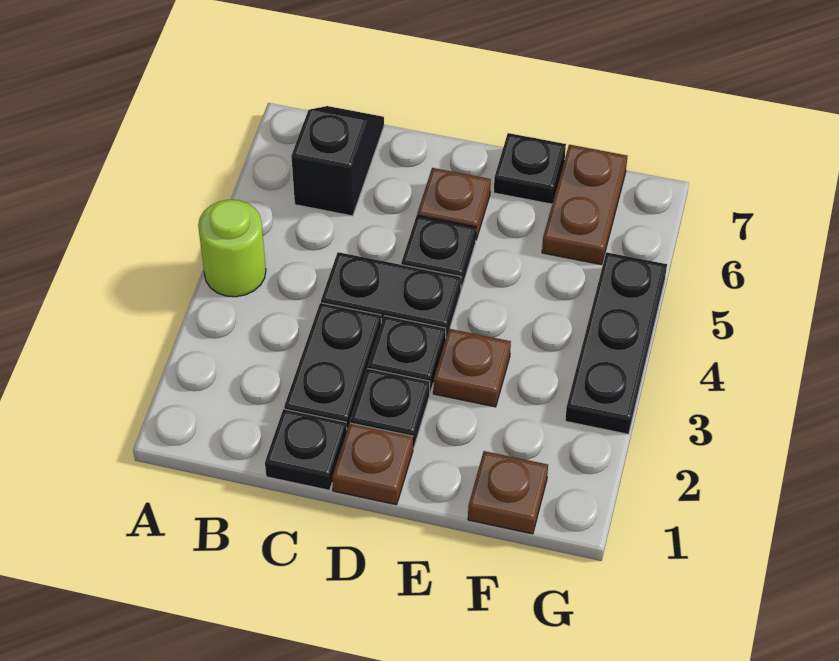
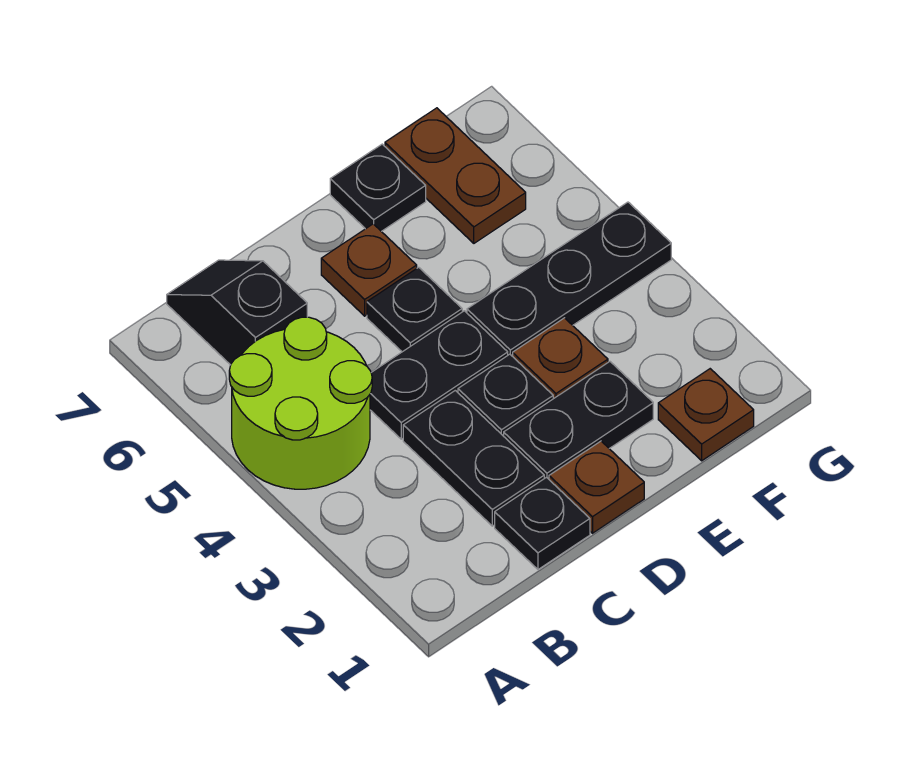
lime 1x1 round brick [198,200,266,297] -> lime 2x2 round brick [229,317,372,489]
black 1x1 plate [350,368,430,448] -> black 1x2 plate [504,362,653,479]
black 1x3 plate [565,252,667,434] -> black 1x3 plate turned to [467,202,671,356]

